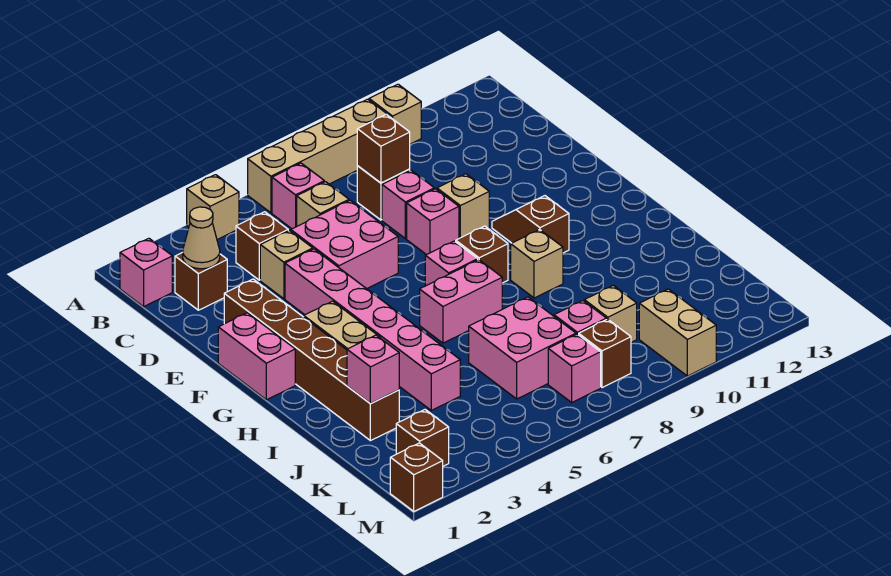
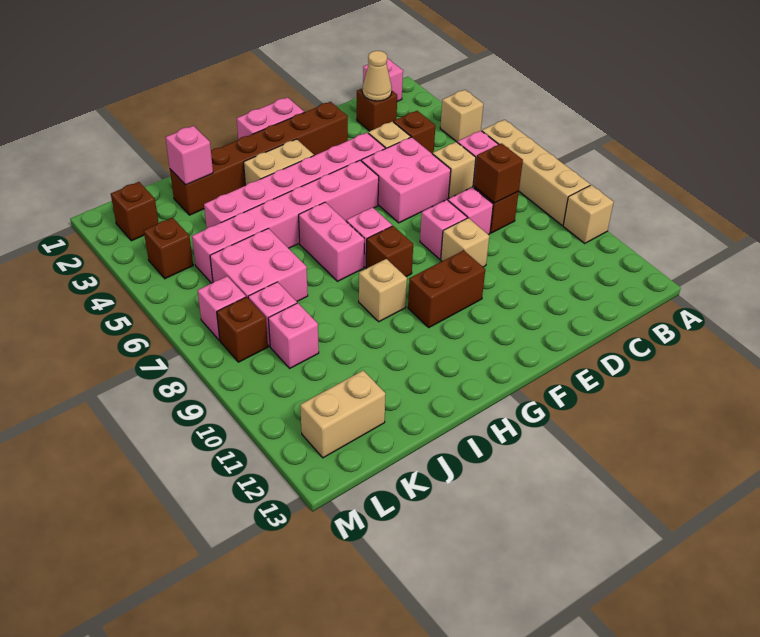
none -> pink 1x6 brick [192,160,379,283]
brown 1x2 slope [492,196,569,253] -> brown 1x2 brick [408,250,485,327]
tan 1x1 brick [584,285,637,342] -> pink 1x1 brick [268,303,319,368]
tan 1x2 brick [639,289,716,376] -> tan 1x2 brick moved to [300,370,386,458]
brown 1x1 brick [390,443,443,511] -> brown 1x1 brick moved to [144,218,193,279]

